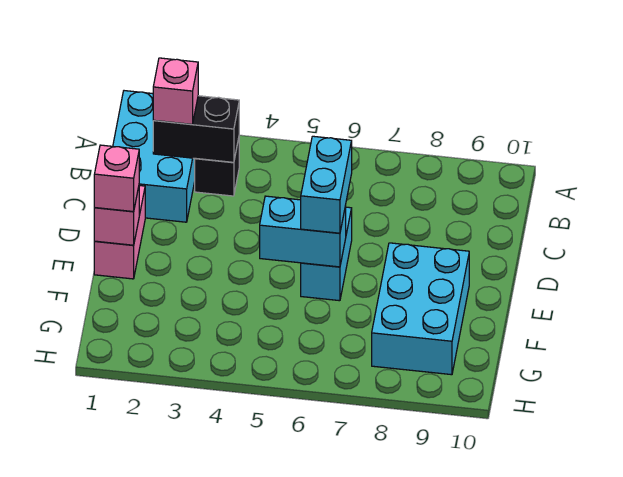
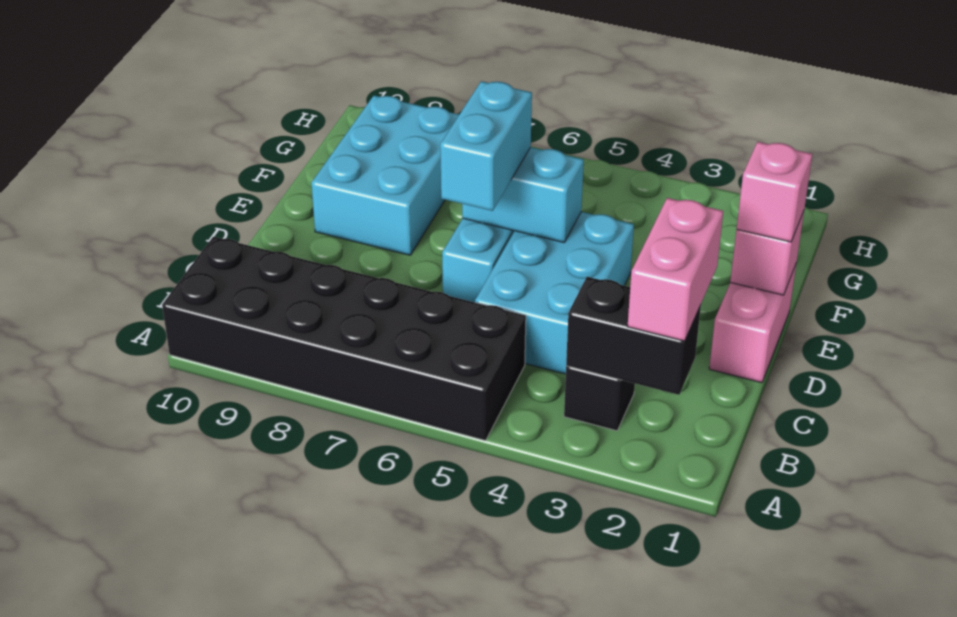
cyan 2x3 brick [113,91,195,222] -> cyan 2x3 brick moved to [475,212,634,374]
none -> black 2x6 brick [162,237,526,440]
pink 1x1 brick [153,58,198,124] -> pink 1x2 brick [628,198,723,341]

